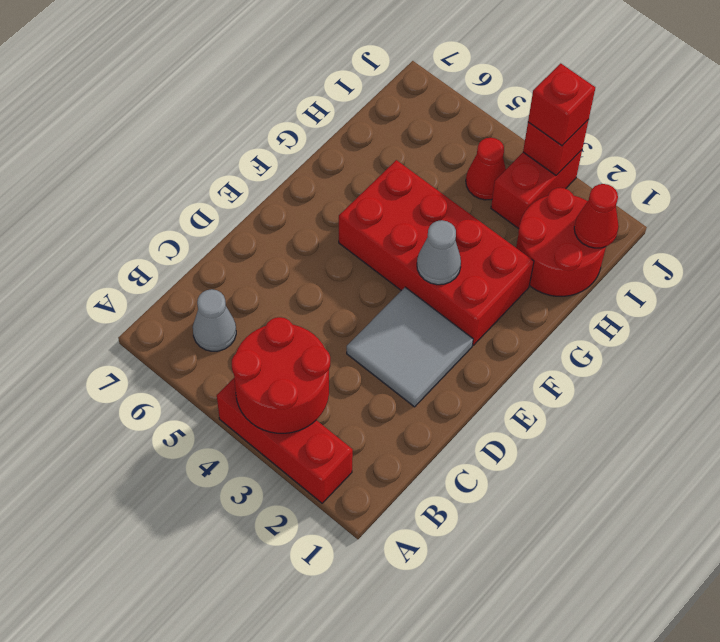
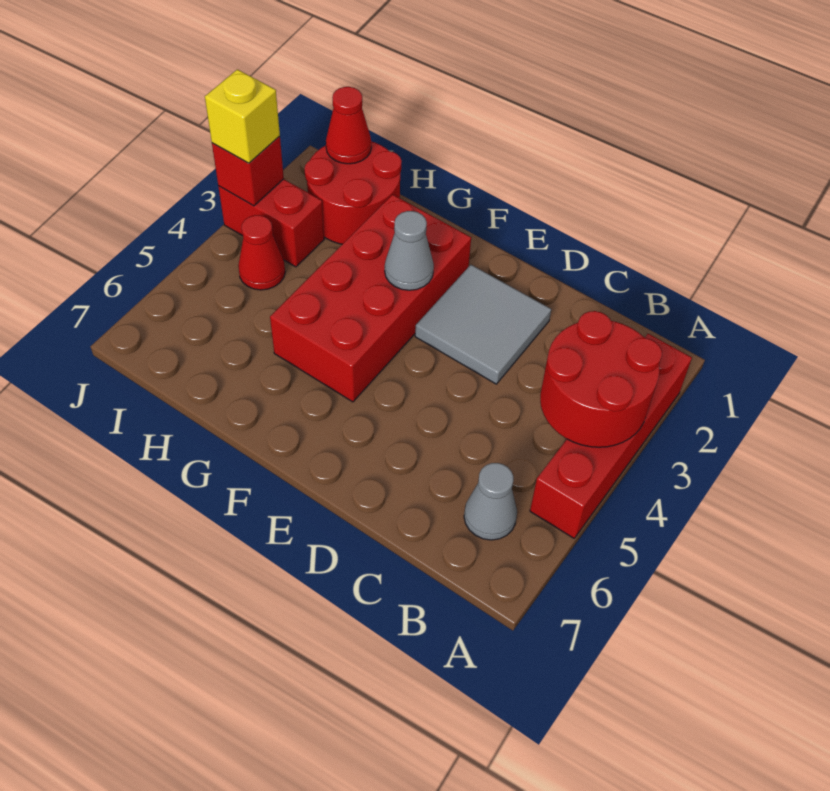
red 1x3 brick [217,378,353,503] -> red 1x4 brick [530,334,692,538]
red 1x1 brick [528,63,595,146] -> yellow 1x1 brick [205,69,280,163]

